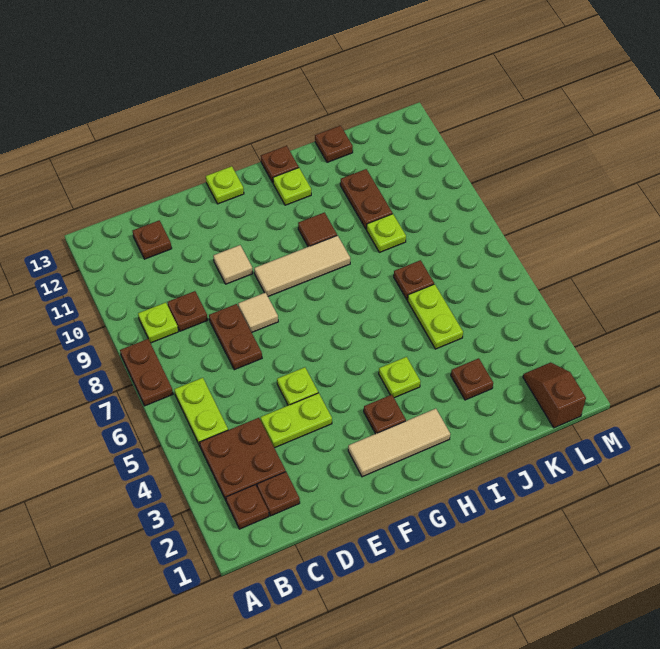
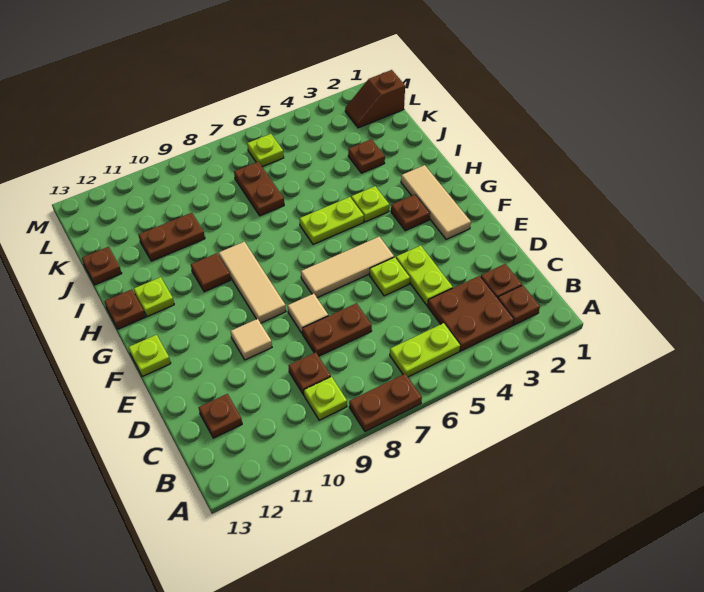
none -> tan 1x3 tile [301,237,394,298]
lime 1x2 plate [408,284,463,349] -> lime 1x2 plate moved to [299,197,364,244]
brown 1x1 plate [394,260,434,300] -> brown 1x2 plate [234,162,284,216]
lime 1x1 plate [367,214,406,252] -> lime 1x1 plate moved to [247,134,284,167]

